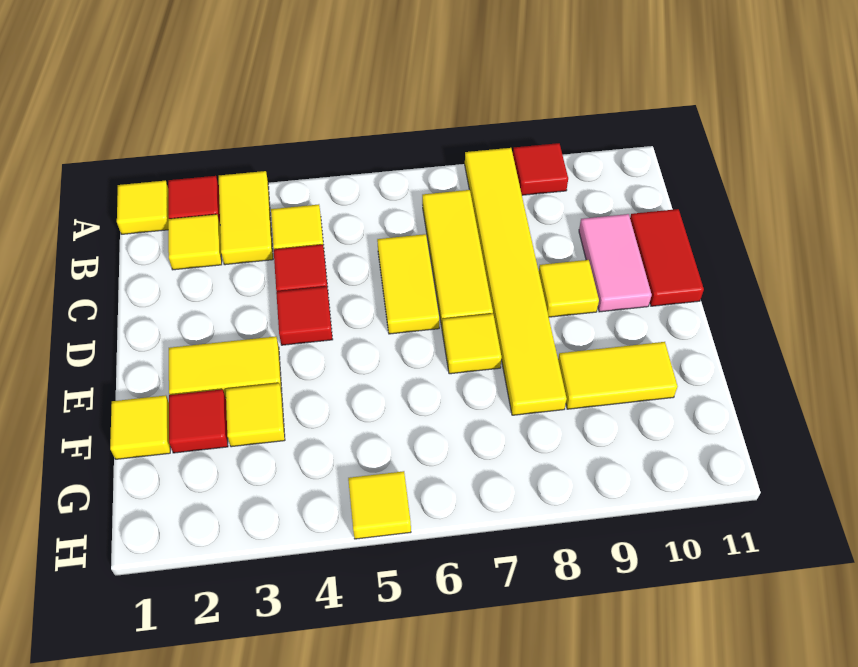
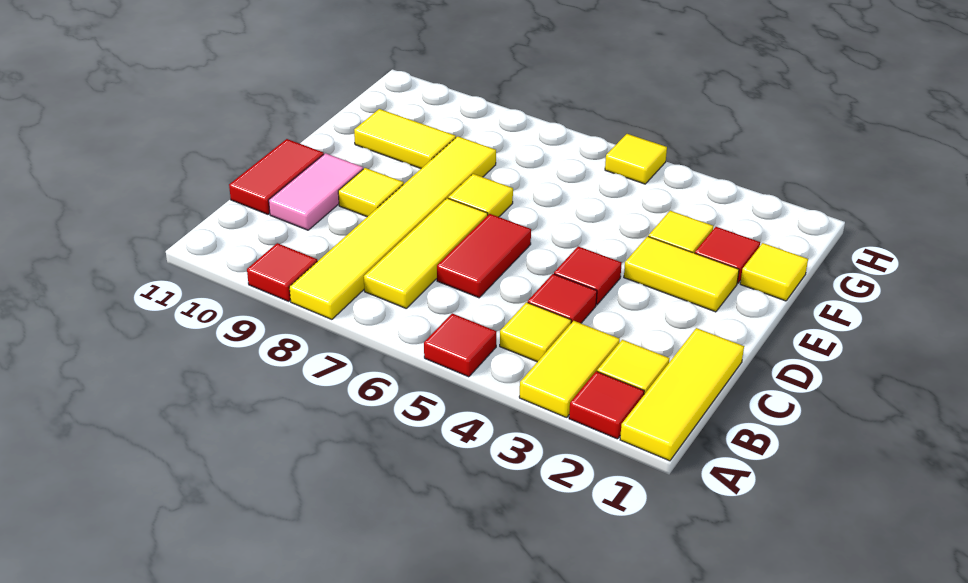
yellow 1x1 tile [117,181,169,234] -> yellow 1x3 tile [620,328,744,461]
none -> red 1x1 tile [424,313,496,377]
yellow 1x2 tile [377,234,439,334] -> red 1x2 tile [437,214,531,298]

